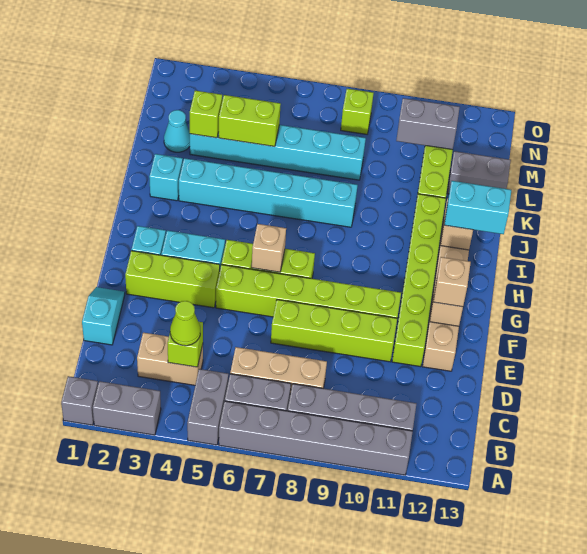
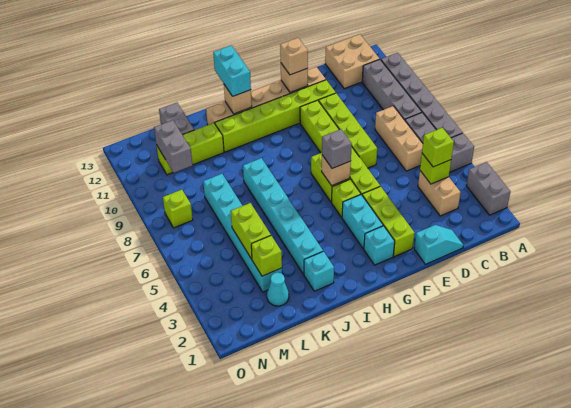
grey 1x1 brick [61,376,98,425] -> grey 1x1 brick moved to [322,129,352,168]
none -> tan 2x2 brick [325,34,379,89]
lime 1x1 cone [170,301,200,346] -> lime 1x1 brick [422,128,454,167]
cyan 1x2 slope [82,287,125,345] -> cyan 1x2 slope turned to [414,225,463,264]

